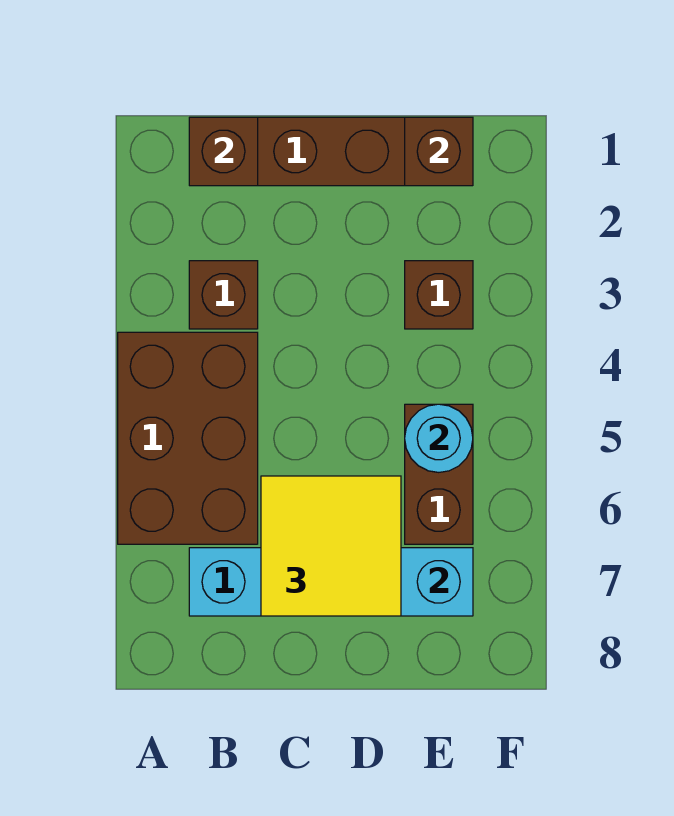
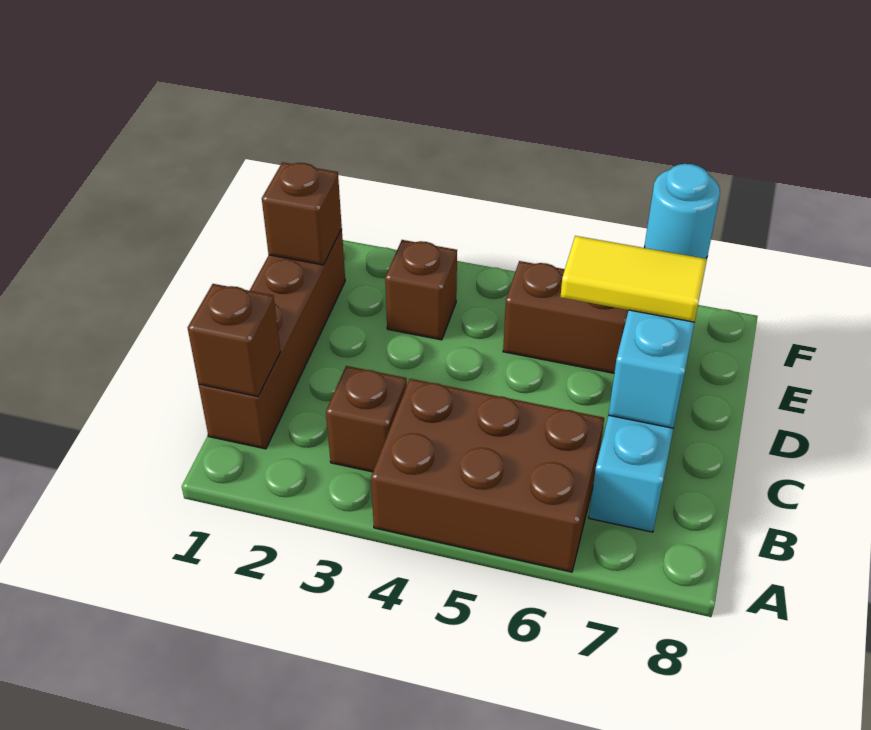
yellow 2x2 tile [261,476,401,616] -> yellow 1x2 tile [561,236,707,322]
cyan 1x1 round brick [405,404,473,472] -> cyan 1x1 round brick moved to [645,164,720,259]

